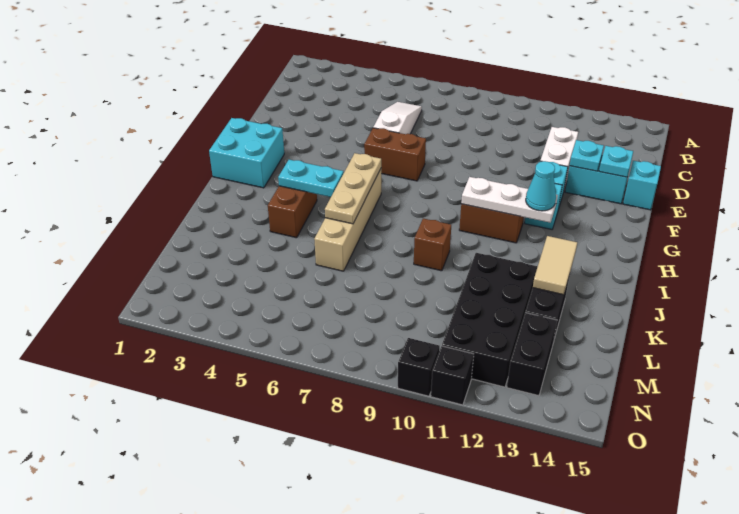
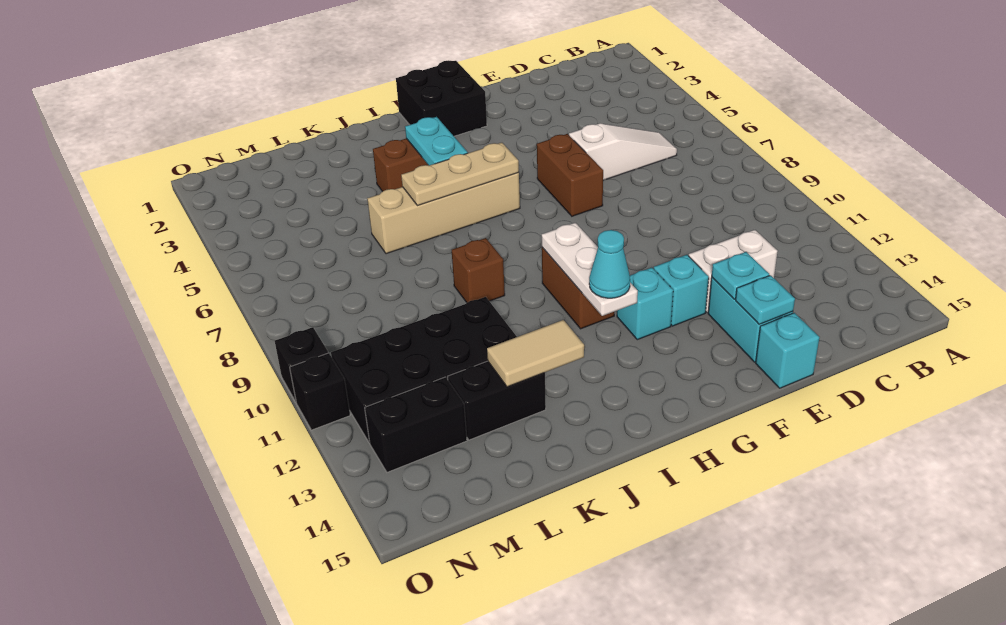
cyan 2x2 brick [209,118,284,188] -> black 2x2 brick [396,60,487,136]

